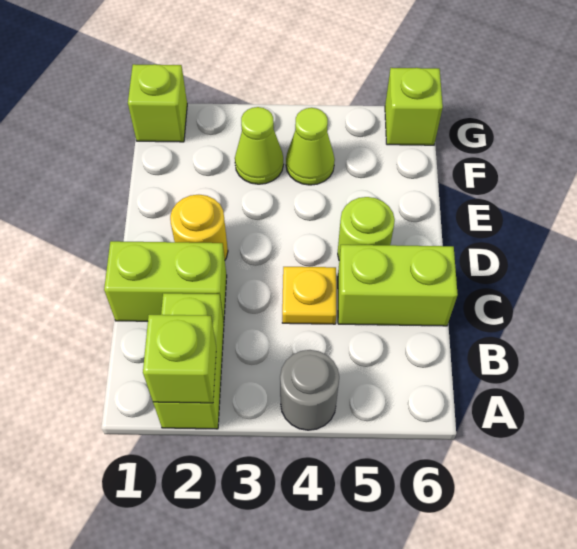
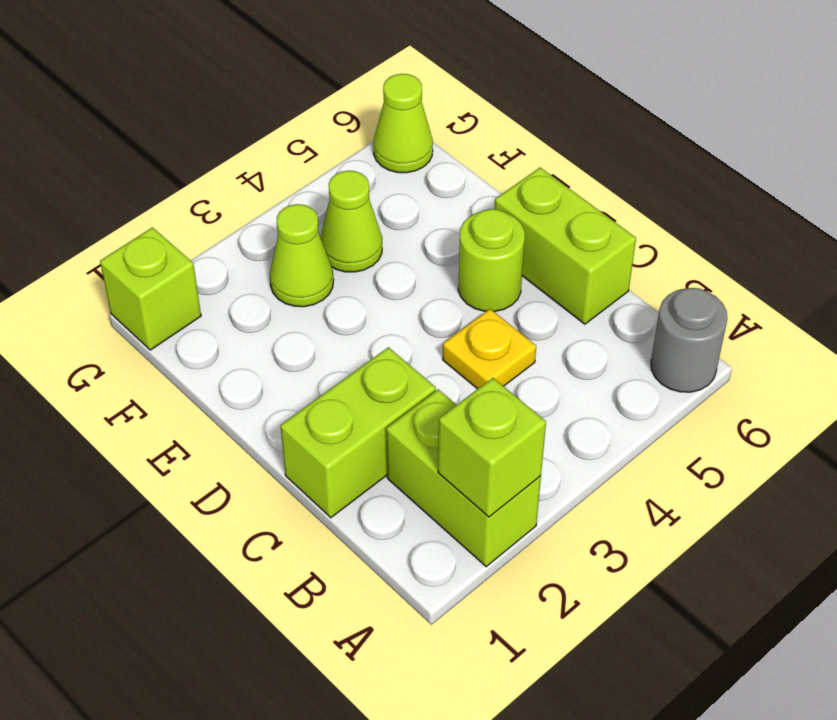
grey 1x1 round brick [280,350,339,430] -> grey 1x1 round brick moved to [651,288,727,392]
lime 1x2 brick [338,245,458,326] -> lime 1x2 brick turned to [494,168,636,324]
yellow 1x1 round brick [170,195,228,260] -> none
lime 1x1 brick [385,68,443,145] -> lime 1x1 cone [373,74,433,173]

